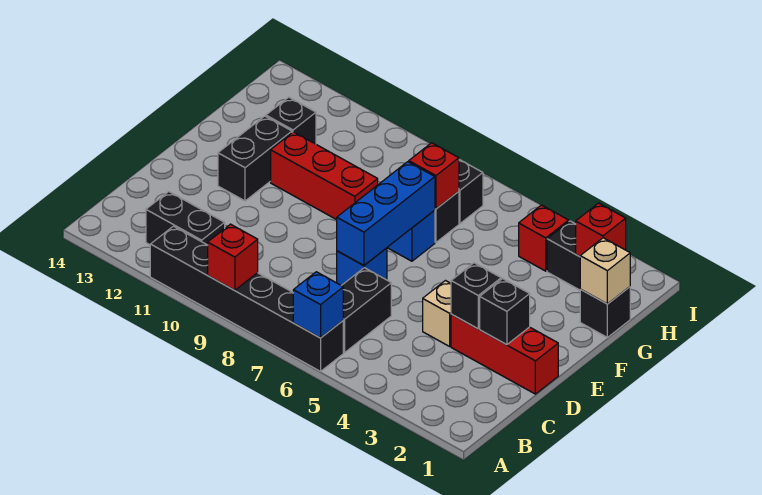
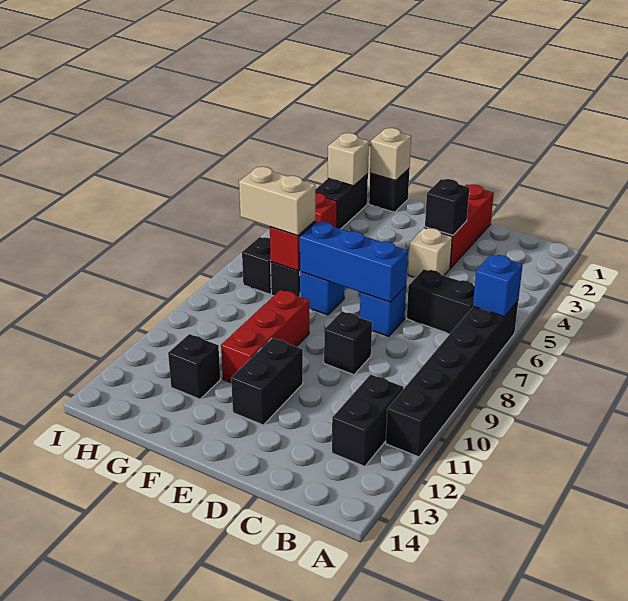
red 1x1 brick [208,224,258,290] -> none
black 1x1 brick [480,279,530,345] -> black 1x1 brick moved to [324,312,372,375]
black 1x2 brick [218,116,292,201] -> black 1x2 brick turned to [231,338,303,425]
none -> tan 1x2 brick [239,167,315,236]
red 1x1 brick [576,203,626,257] -> tan 1x1 brick [328,133,369,186]

